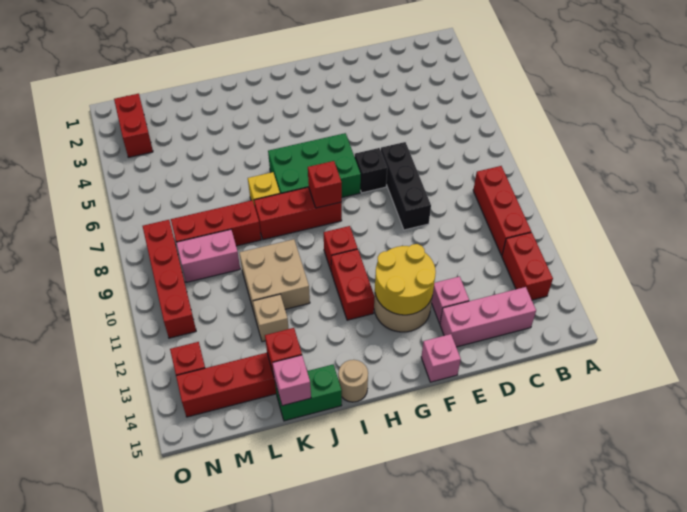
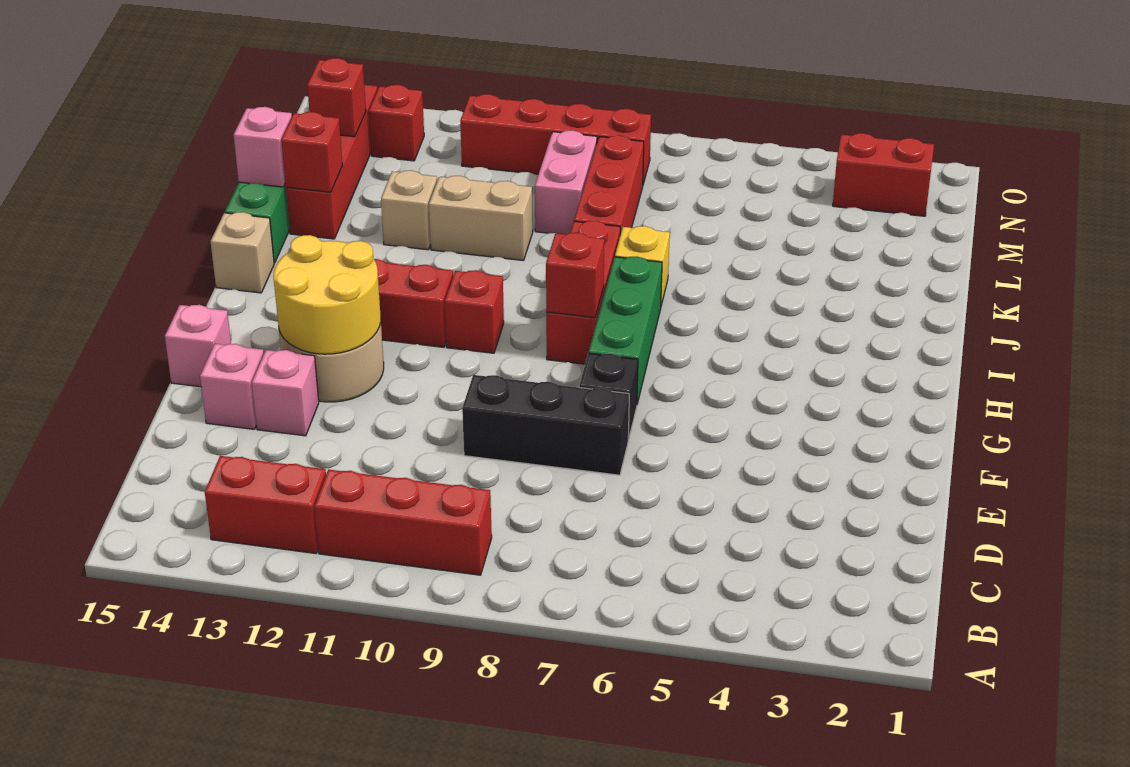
pink 1x3 brick [440,287,536,347] -> pink 1x1 brick [200,344,264,429]
green 2x3 brick [268,133,361,197] -> green 1x3 brick [589,256,662,404]
tan 1x1 round brick [338,360,368,402] -> tan 1x1 brick [210,212,274,293]
tan 2x2 brick [239,239,310,315] -> tan 1x2 brick [429,176,533,261]
none -> red 1x1 brick [307,58,366,137]

